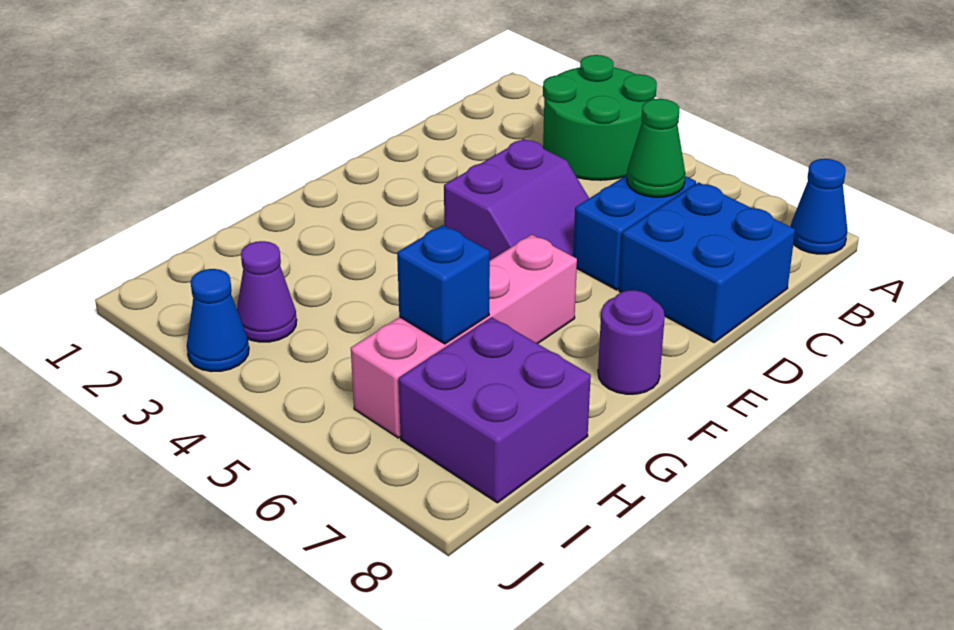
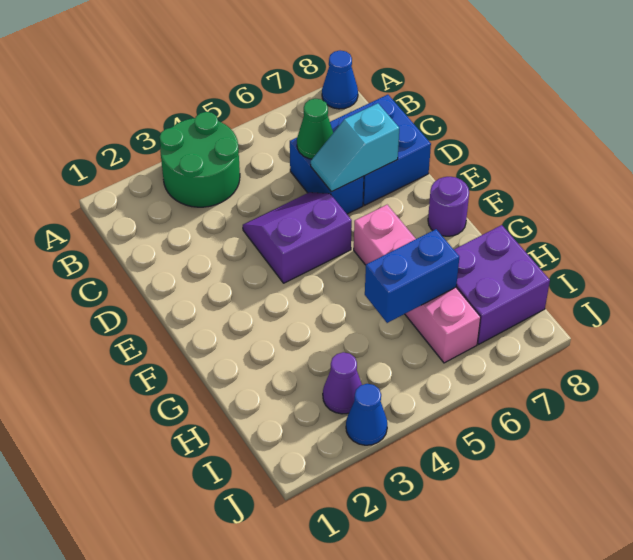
purple 2x2 slope [444,139,589,260] -> purple 2x2 slope turned to [243,192,352,283]
none -> cyan 1x2 slope [311,103,399,192]
blue 1x1 brick [397,225,490,344] -> blue 1x2 brick [365,229,459,323]

